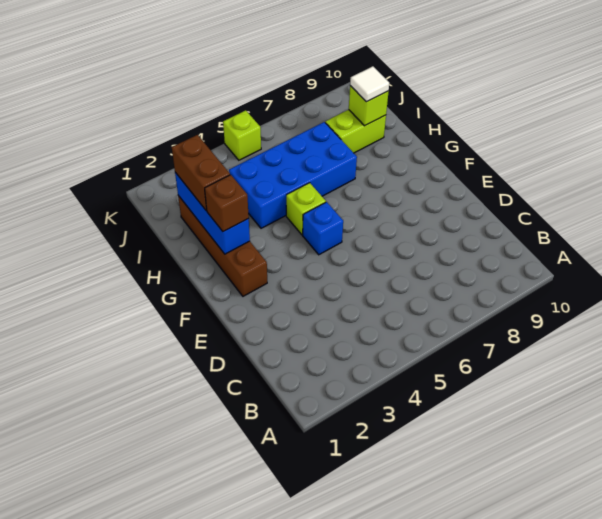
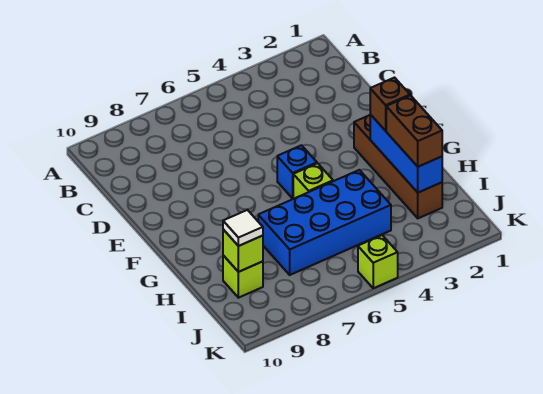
lime 1x2 brick [325,110,386,153] -> lime 1x1 brick [223,255,263,298]

